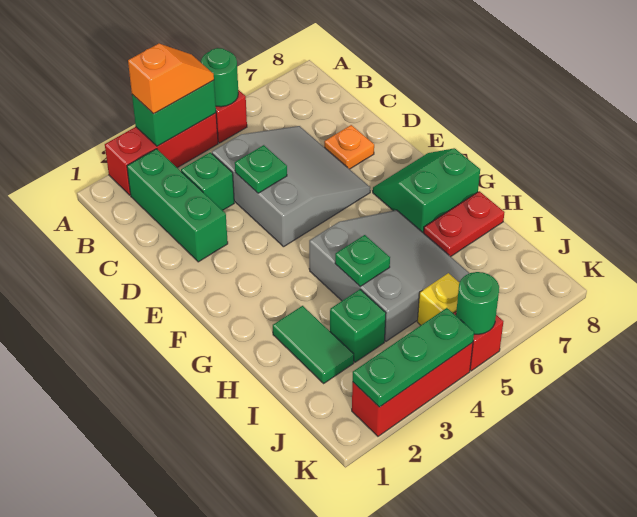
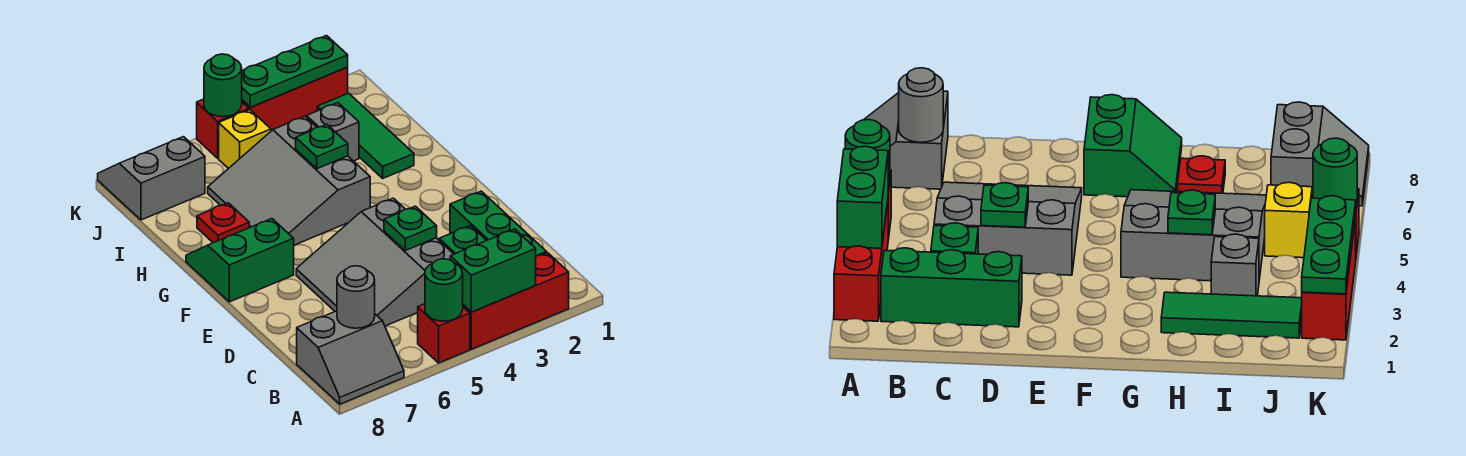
orange 1x2 slope [128,44,214,114] -> none
none -> grey 2x2 slope [297,311,404,404]
none -> grey 1x1 round brick [337,266,375,328]
orange 1x1 plate [324,125,374,169] -> none
green 2x2 slope [373,148,480,233] -> green 2x2 slope turned to [186,219,294,302]
green 1x2 tile [273,306,354,383] -> green 1x3 tile [317,93,414,178]
red 1x2 plate [424,191,505,256] -> red 1x1 plate [197,203,249,243]
green 1x1 brick [330,290,386,362] -> grey 1x1 brick [307,103,359,161]
none -> grey 2x2 slope [98,137,205,220]

